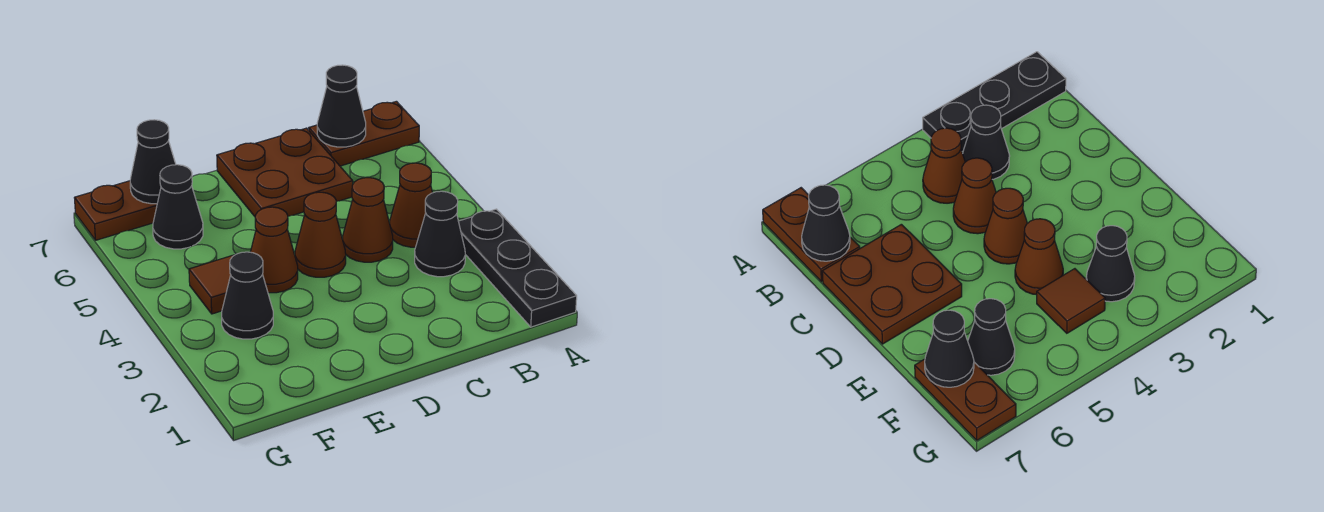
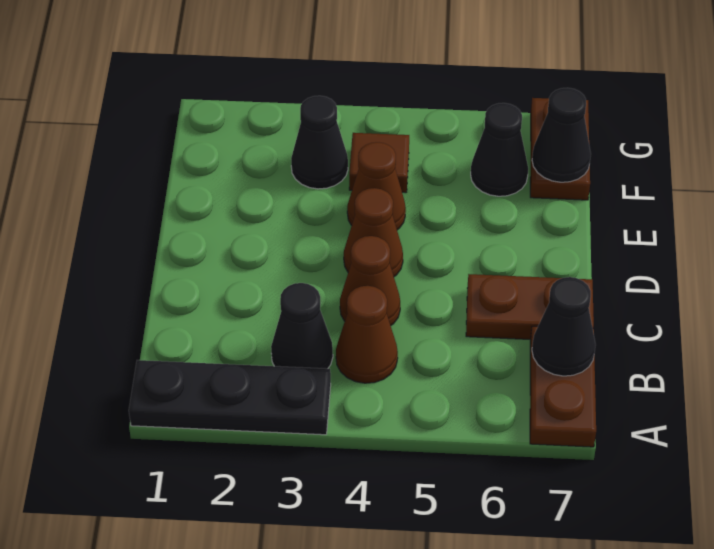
brown 2x2 plate [217,128,353,216] -> brown 1x2 plate [466,274,594,339]

